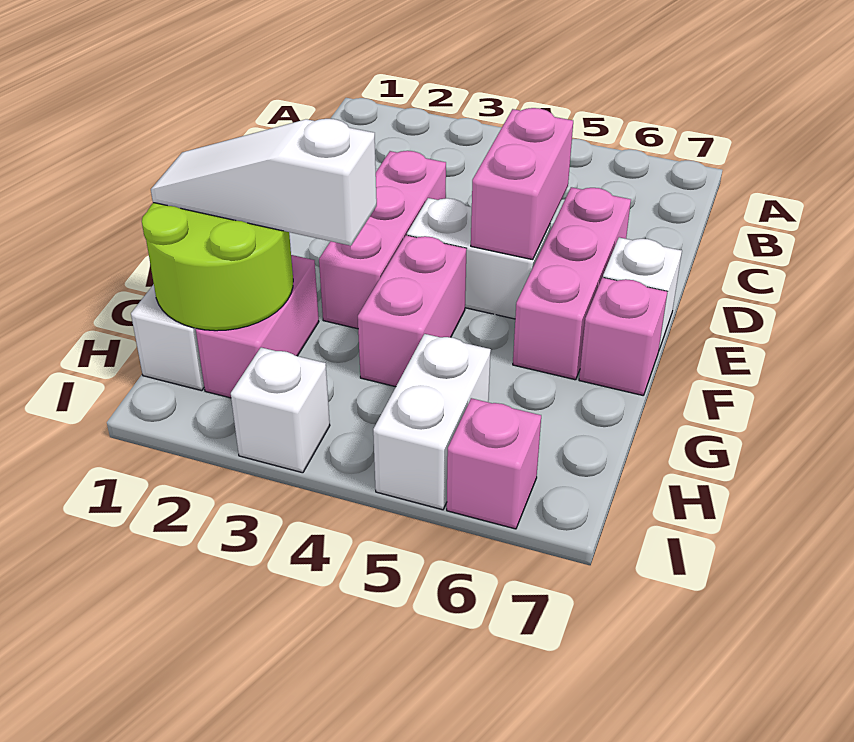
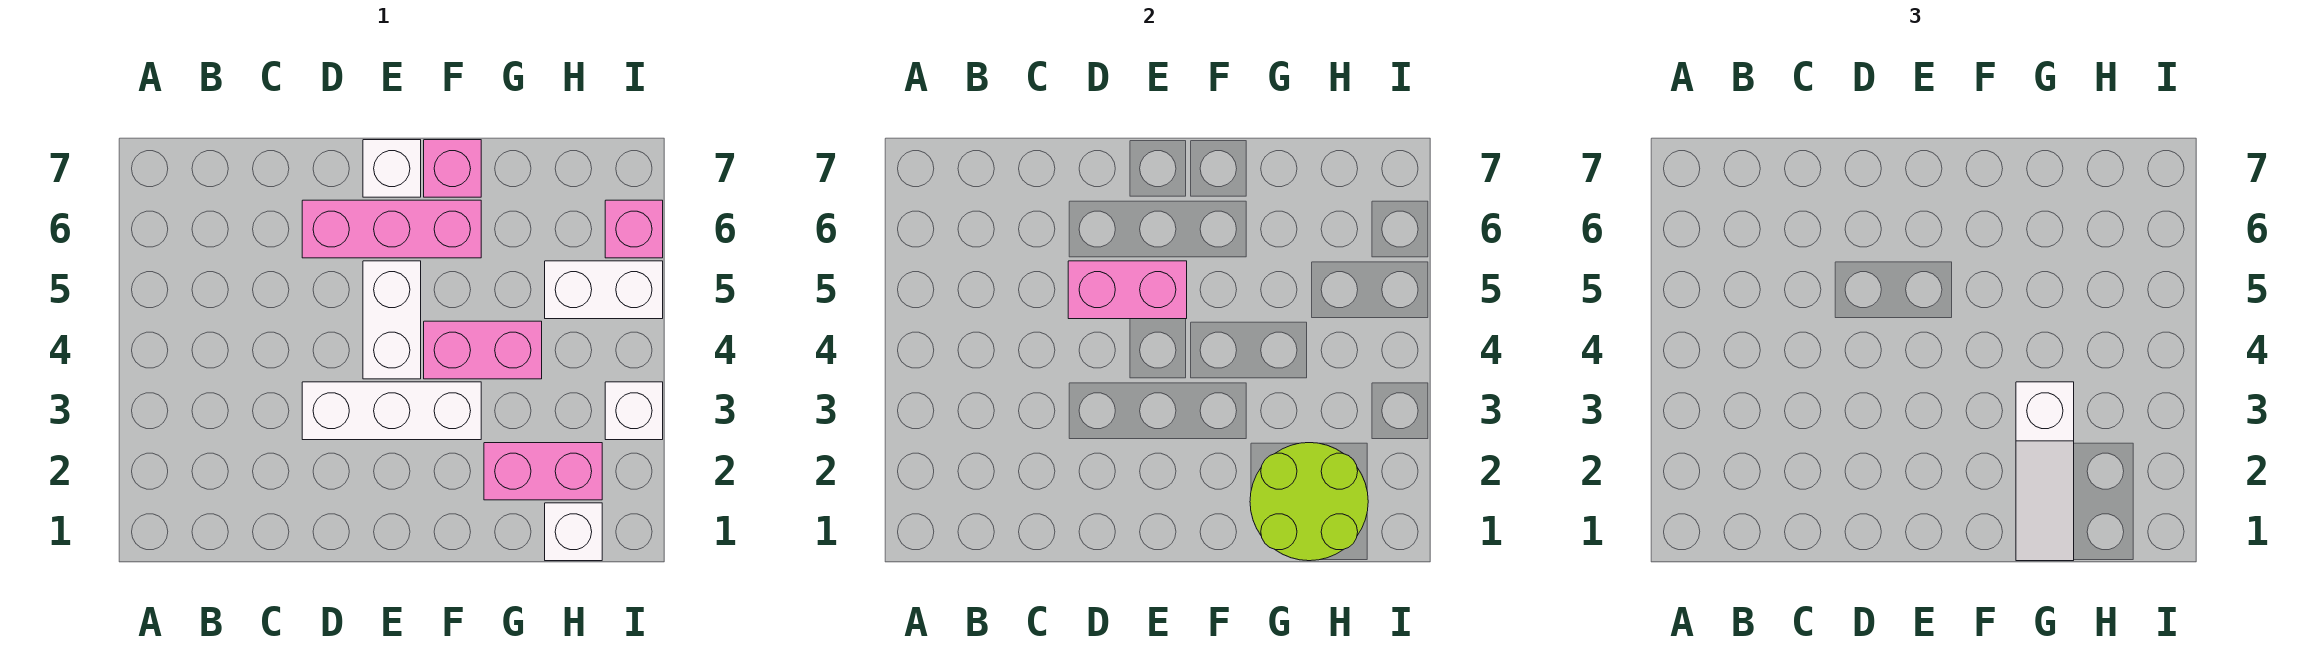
pink 1x3 brick [319,151,446,329] -> white 1x3 brick [302,382,481,440]

